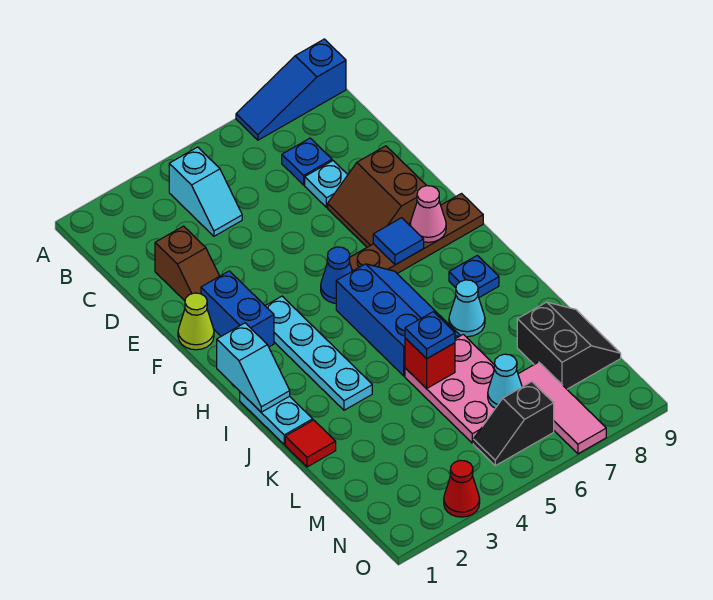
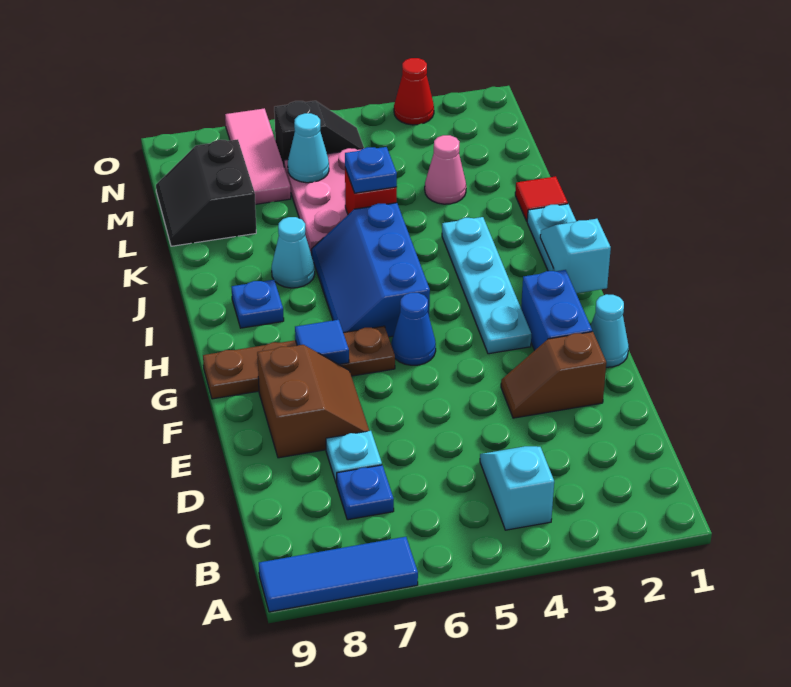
blue 1x3 slope [236,39,346,140] -> blue 1x3 tile [259,537,418,612]
brown 1x2 slope [155,226,219,301] -> brown 1x2 slope turned to [501,332,606,418]
lime 1x1 cone [178,293,214,350] -> cyan 1x1 cone [590,294,629,367]
pink 1x1 cone [410,186,446,242] -> pink 1x1 cone moved to [425,135,466,204]

